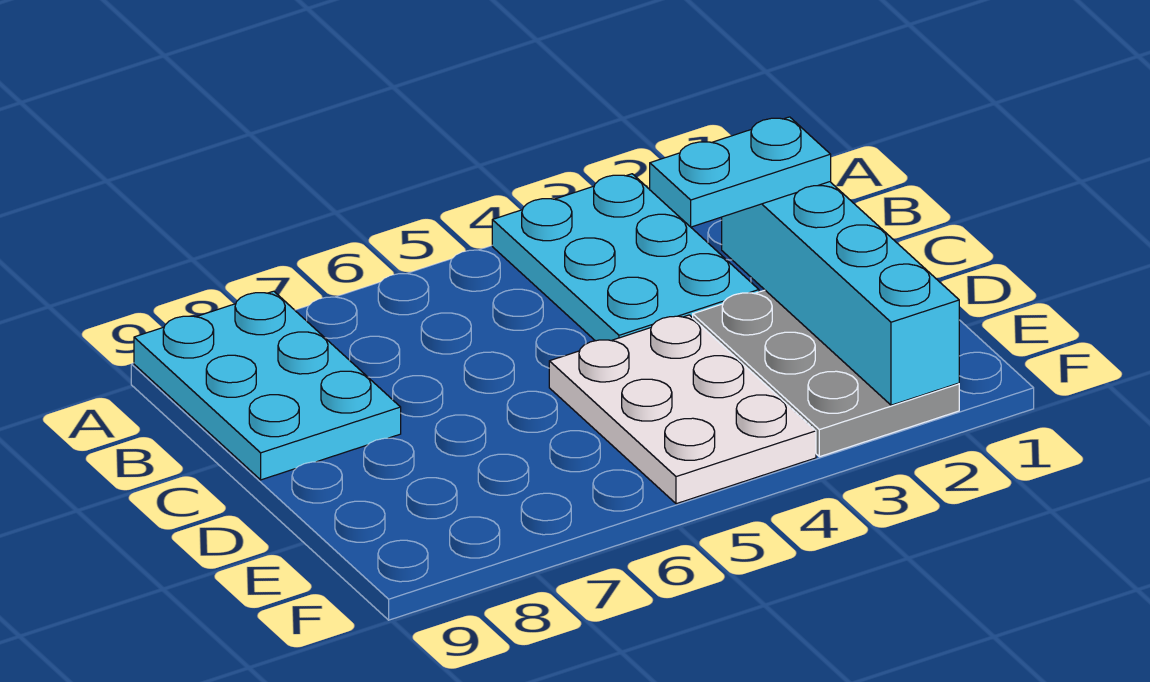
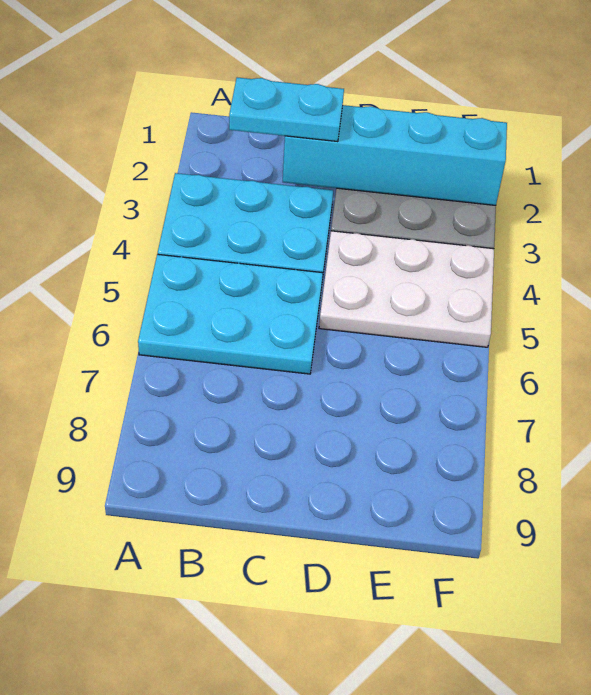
cyan 2x3 plate [134,291,401,480] -> cyan 2x3 plate moved to [138,254,323,374]
cyan 1x2 plate [650,117,831,227] -> cyan 1x2 plate turned to [229,78,344,142]

